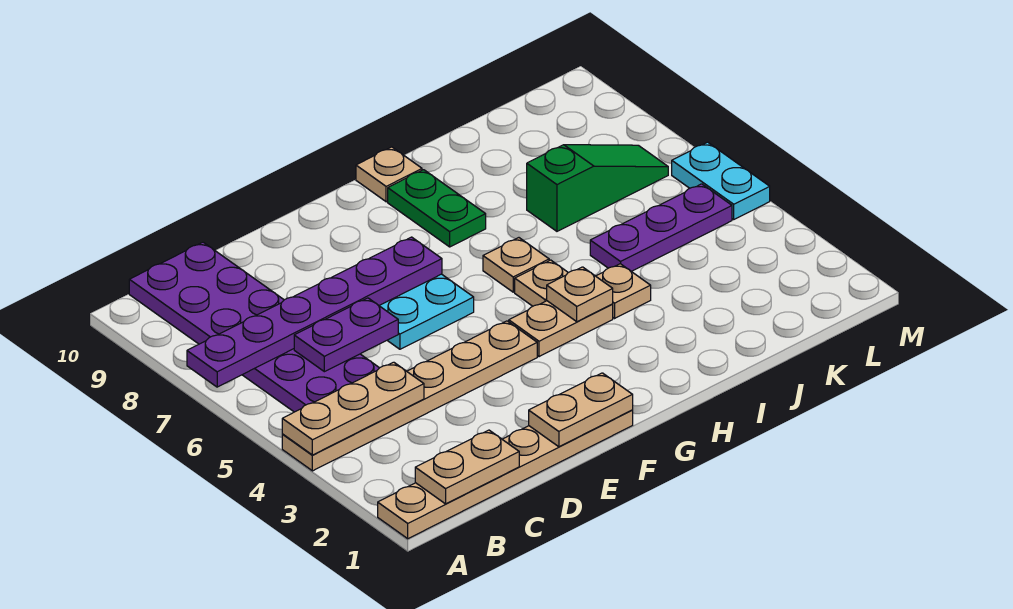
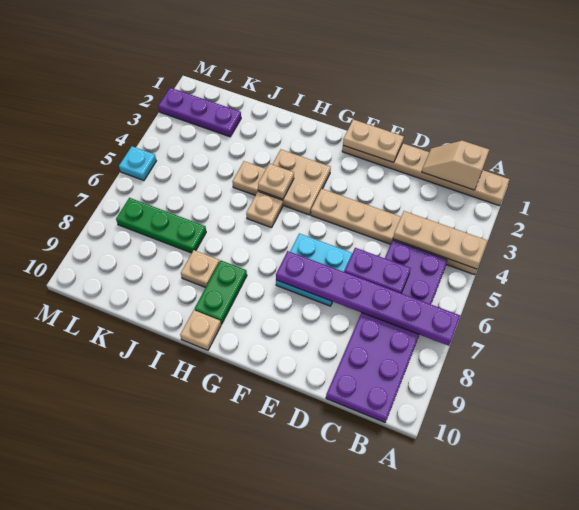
tan 1x2 plate [415,430,519,504] -> tan 1x2 slope [422,141,489,190]
tan 1x2 plate [509,301,613,357] -> tan 2x2 plate [258,150,331,215]
tan 1x1 plate [483,238,549,292] -> tan 1x1 plate moved to [181,250,220,288]
purple 1x3 plate [590,184,732,271] -> purple 1x3 plate moved to [158,88,241,137]
green 1x3 slope [527,145,668,231] -> green 1x3 plate [116,198,206,253]
cyan 1x2 plate [672,142,770,219] -> cyan 1x1 plate [119,146,156,181]

